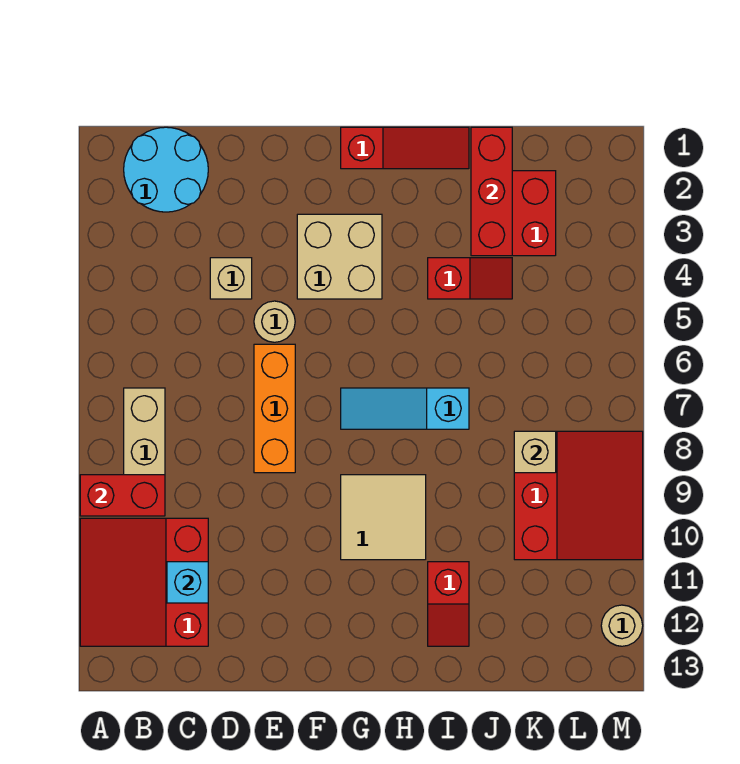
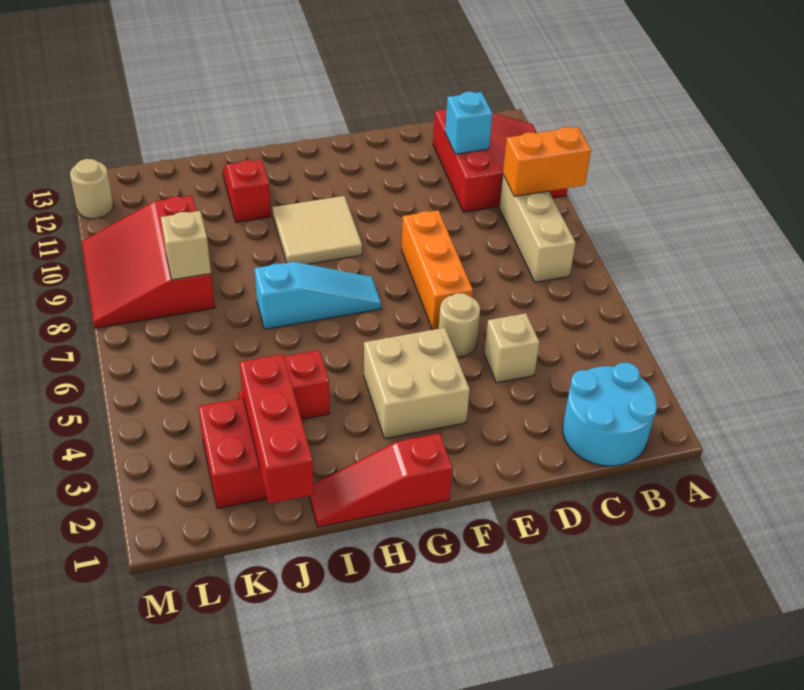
red 1x2 brick [80,475,165,516] -> orange 1x2 brick [503,127,591,196]

